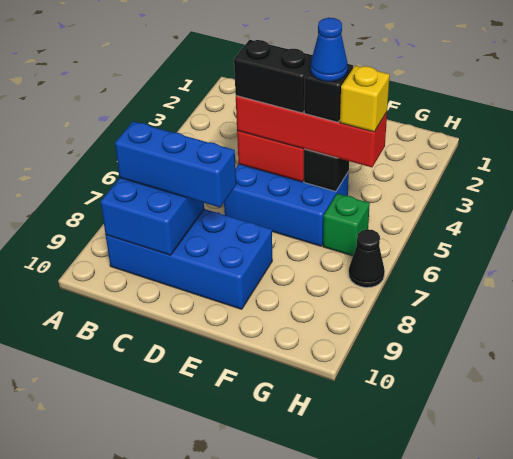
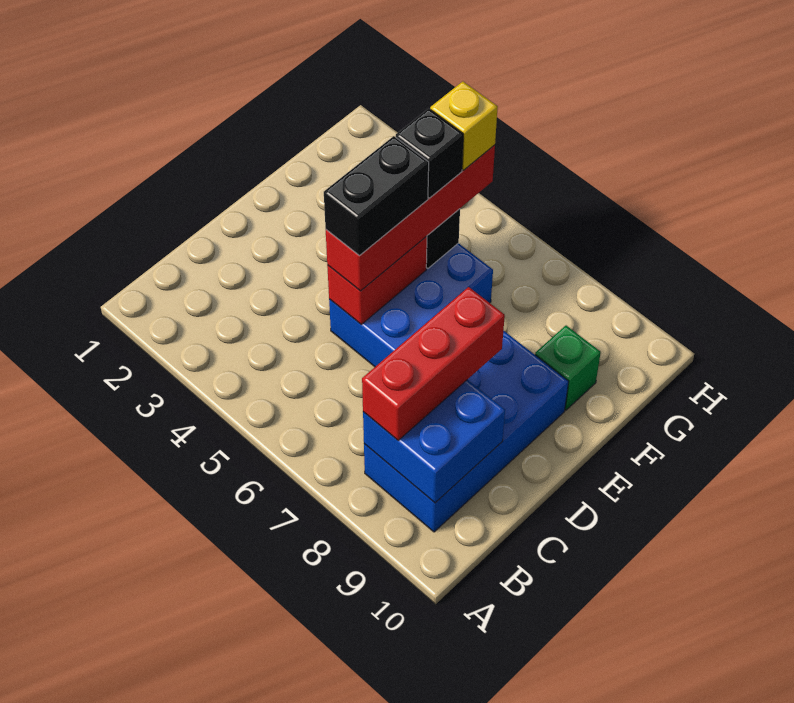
blue 1x3 brick [115,122,236,207] -> red 1x3 brick [362,287,505,440]
blue 1x1 cone [311,18,348,82] -> none
green 1x1 brick [323,194,370,256] -> green 1x1 brick moved to [535,326,601,410]
black 1x1 cone [349,229,385,288] -> none

